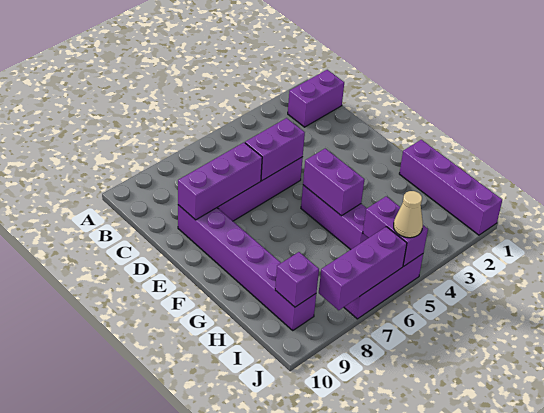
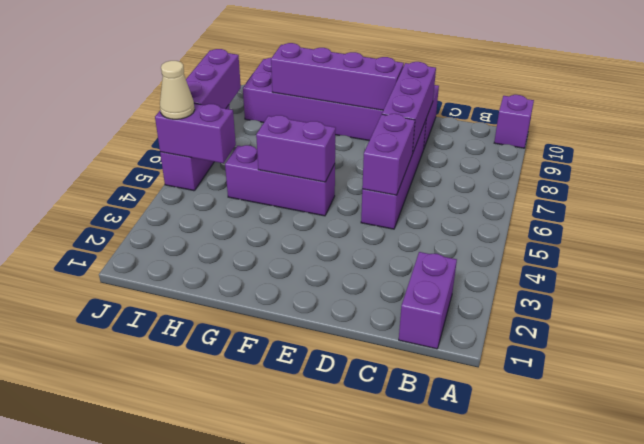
purple 1x6 brick [178,205,316,330] -> purple 2x6 brick [243,58,439,148]
purple 1x4 brick [399,140,502,235] -> purple 1x4 brick moved to [271,43,404,110]
purple 1x1 brick [275,252,319,307] -> purple 1x1 brick moved to [494,95,534,148]

